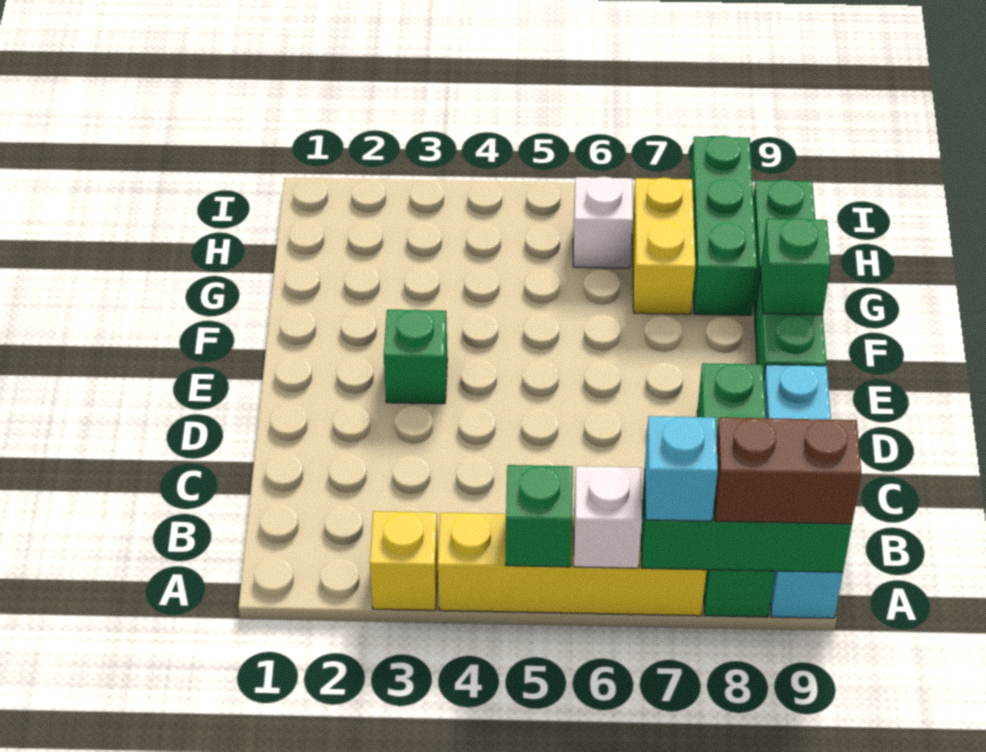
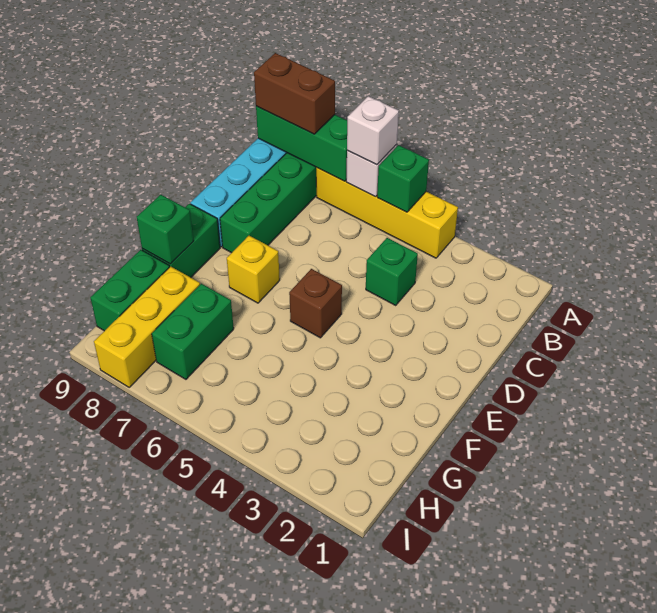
yellow 1x1 brick [370,511,438,610] -> yellow 1x1 brick moved to [227,236,280,303]
cyan 1x1 brick [645,416,718,521] -> none
green 1x1 brick [384,310,447,404] -> green 1x1 brick moved to [366,238,418,305]
none -> brown 1x1 brick [289,269,342,338]
yellow 1x2 brick [632,178,695,314] -> green 1x2 brick [152,284,234,379]
green 1x3 brick [690,136,757,315] -> yellow 1x3 brick [94,266,200,387]
white 1x1 brick [573,177,633,268] -> white 1x1 brick moved to [347,96,399,165]

